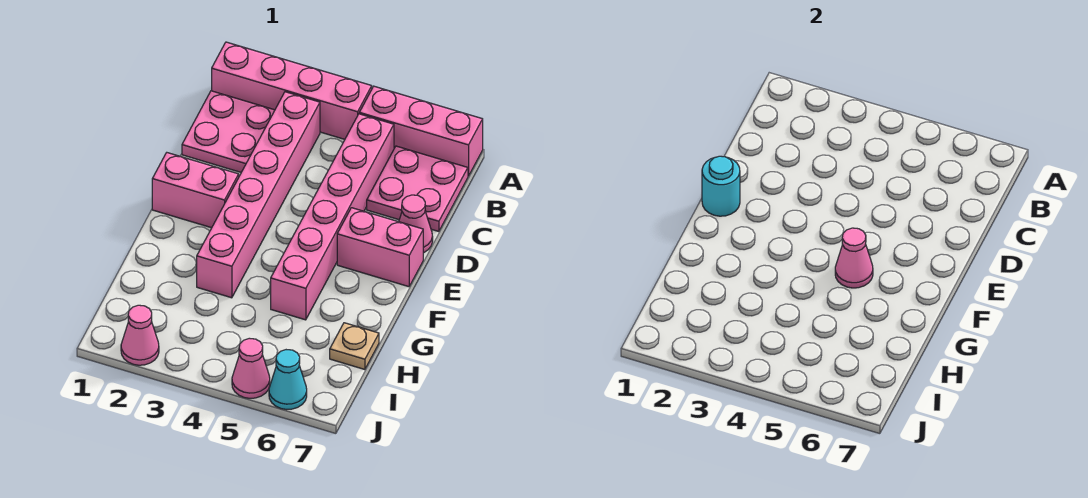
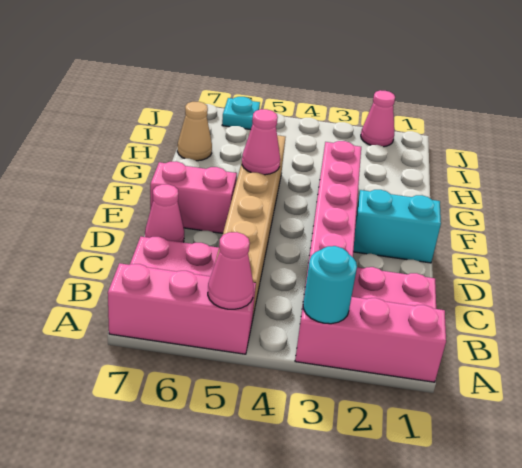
pink 1x4 brick [212,42,372,139] -> pink 1x3 brick [295,297,446,382]
pink 1x6 brick [271,114,394,320] -> tan 1x6 brick [216,135,285,320]
pink 1x2 brick [152,153,239,228] -> cyan 1x2 brick [353,190,441,263]
cyan 1x1 round brick [702,156,740,216] -> cyan 1x1 round brick moved to [303,246,357,324]
tan 1x1 plate [330,323,379,370] -> tan 1x1 cone [177,102,212,161]
pink 1x1 cone [232,338,270,398] -> pink 1x1 cone moved to [208,232,254,309]
cyan 1x1 cone [269,350,307,410] -> cyan 1x1 plate [222,97,260,130]

